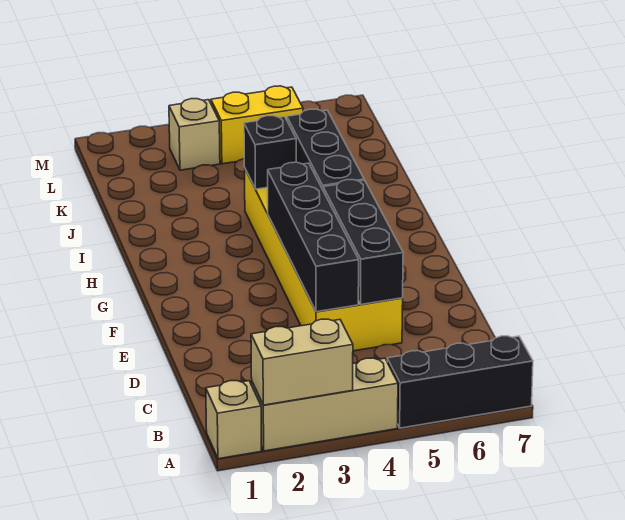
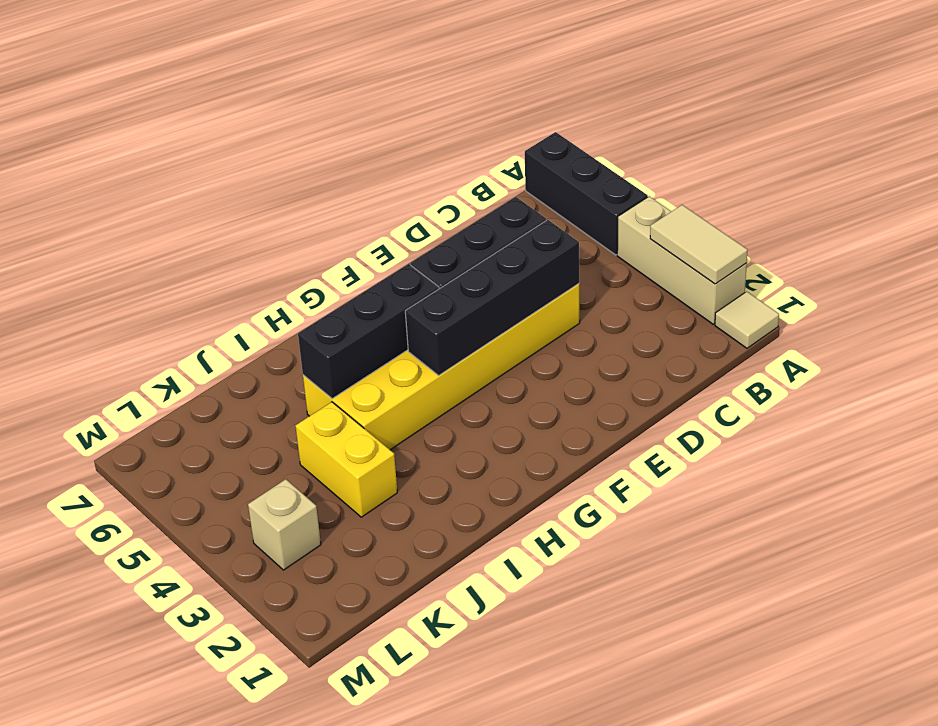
tan 1x1 brick [206,381,262,459] -> tan 1x1 tile [715,291,779,348]
tan 1x2 brick [251,319,353,405] -> tan 1x2 tile [650,205,747,284]
black 1x1 brick [244,116,296,189] -> none
yellow 1x2 brick [211,86,303,164] -> yellow 1x2 brick moved to [296,402,397,517]

